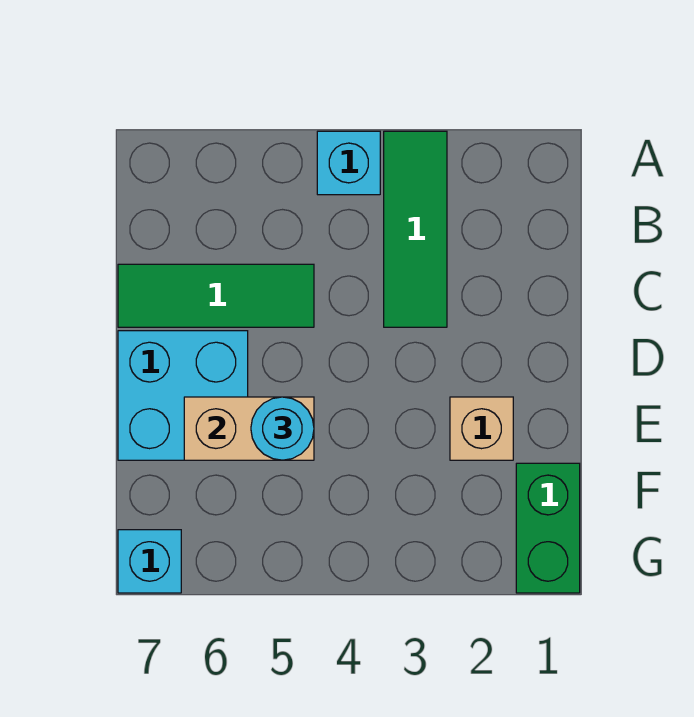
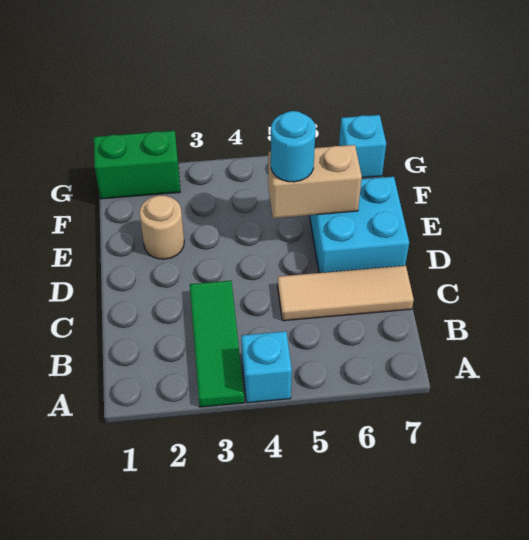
green 1x3 tile [118,264,314,327] -> tan 1x3 tile [277,266,414,321]
tan 1x1 brick [450,397,513,460] -> tan 1x1 round brick [139,195,184,259]
green 1x2 brick [516,463,580,593] -> green 1x2 brick turned to [94,131,180,199]

